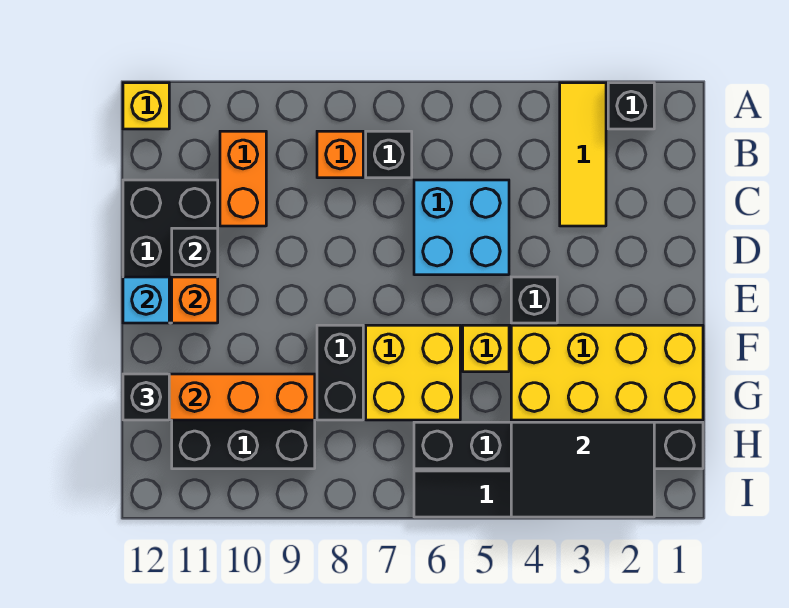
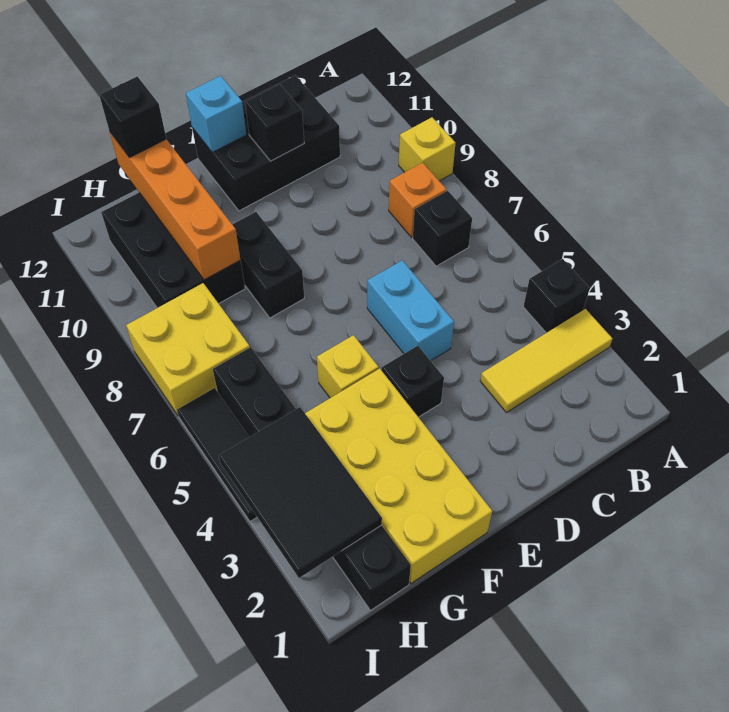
black 1x1 brick [608,83,654,129] -> black 1x1 brick moved to [523,259,590,333]
yellow 1x1 brick [123,83,169,129] -> yellow 1x1 brick moved to [399,117,455,181]
orange 1x2 brick [220,131,266,226] -> none
cyan 2x2 brick [414,180,509,275] -> cyan 1x2 brick [367,260,454,361]
orange 1x1 brick [172,277,218,323] -> none
yellow 2x2 brick [366,325,460,420] -> yellow 2x2 brick moved to [126,283,250,416]
black 1x2 brick [317,325,363,420] -> black 1x2 brick turned to [232,212,304,318]

